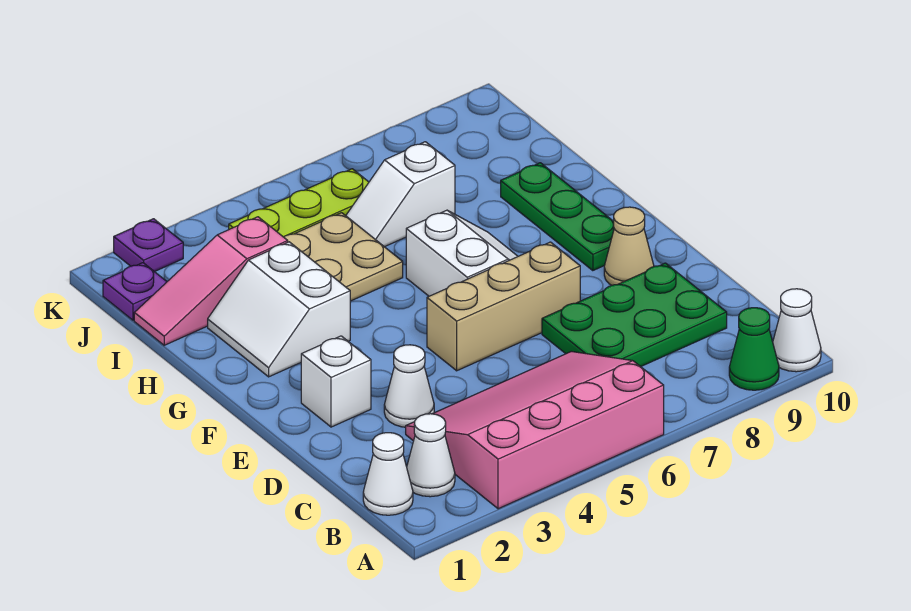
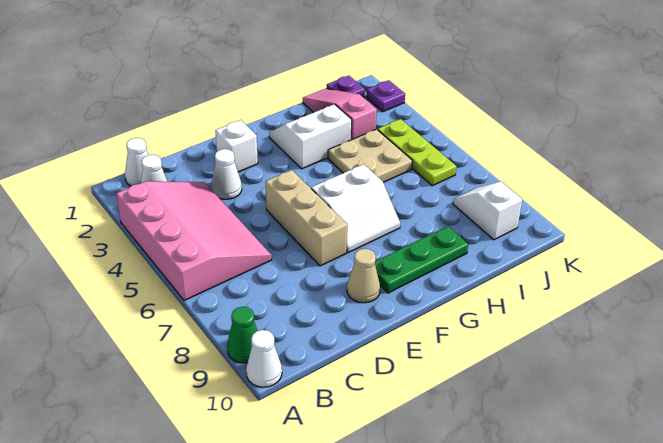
green 2x3 plate [542,263,727,367] -> none
white 1x2 slope [346,142,455,247] -> white 1x2 slope moved to [453,181,522,240]

